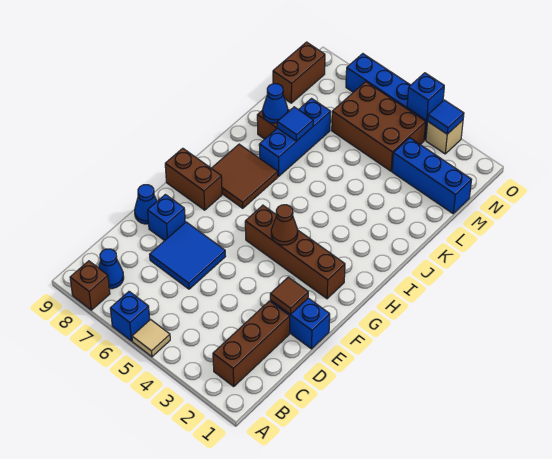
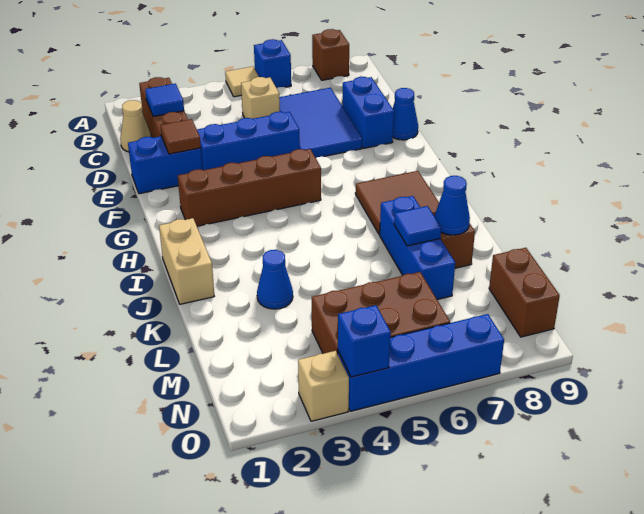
blue 1x1 cone [99,249,124,289] -> blue 1x1 cone moved to [257,250,293,309]
none -> tan 1x1 cone [120,100,151,152]
none -> tan 1x1 brick [241,77,280,119]
blue 2x2 tile [150,222,226,289] -> blue 2x3 tile [279,88,362,158]
blue 1x1 brick [148,195,185,241] -> blue 1x2 brick [342,77,394,148]
brown 1x1 cone [271,205,298,245] -> none
brown 1x2 brick [165,148,222,210] -> none
none -> tan 1x2 brick [159,218,214,304]
blue 1x3 brick [392,138,472,214] -> blue 1x3 brick moved to [197,112,300,170]
blue 1x1 tile [428,100,464,134] -> blue 1x1 tile moved to [145,84,184,116]

